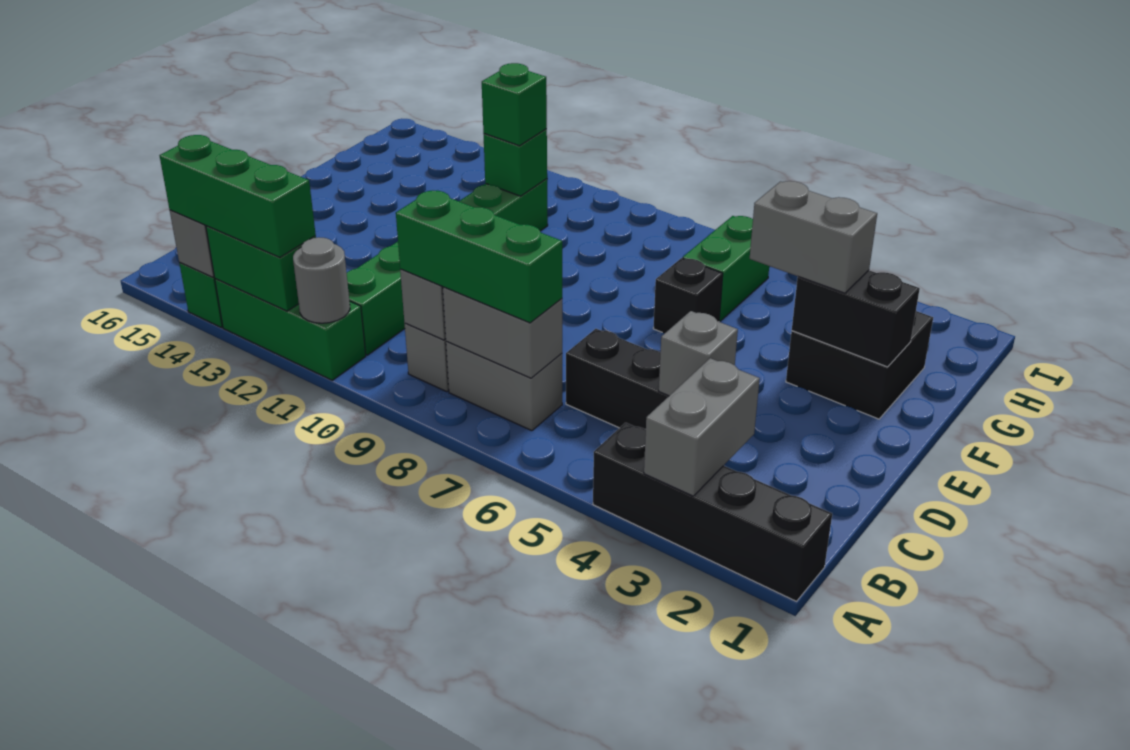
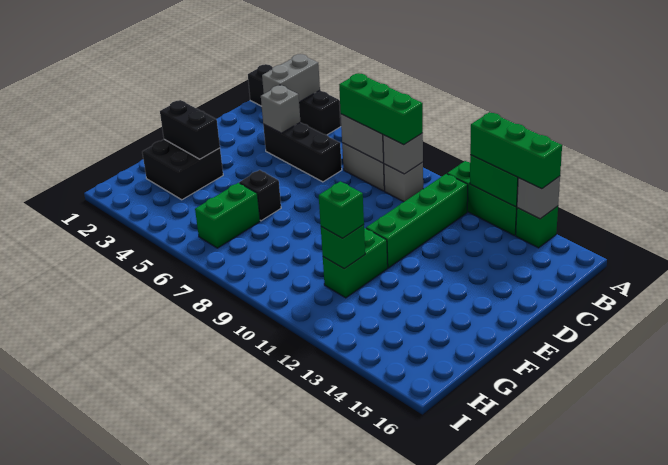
grey 1x1 round brick [293,237,350,323] -> none
grey 1x2 brick [750,181,877,293] -> none

